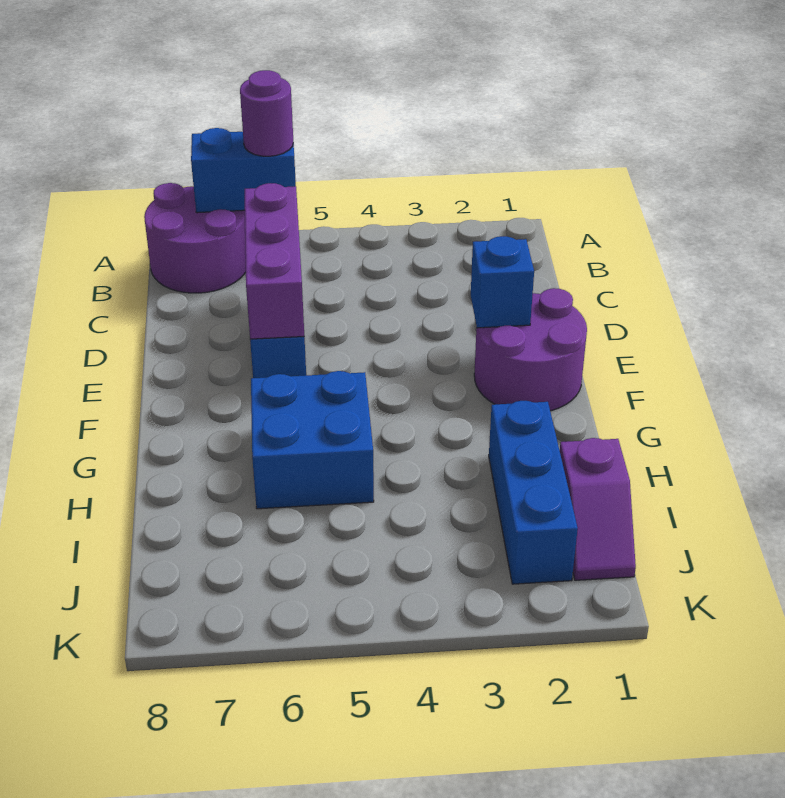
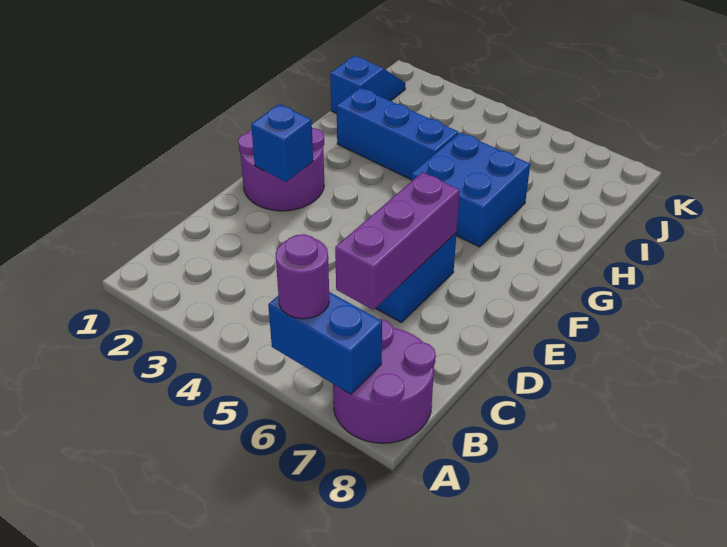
blue 1x3 brick [489,401,578,584] -> blue 1x3 brick turned to [337,88,458,180]
purple 1x2 slope [560,438,636,580] -> blue 1x2 slope [330,56,405,114]

